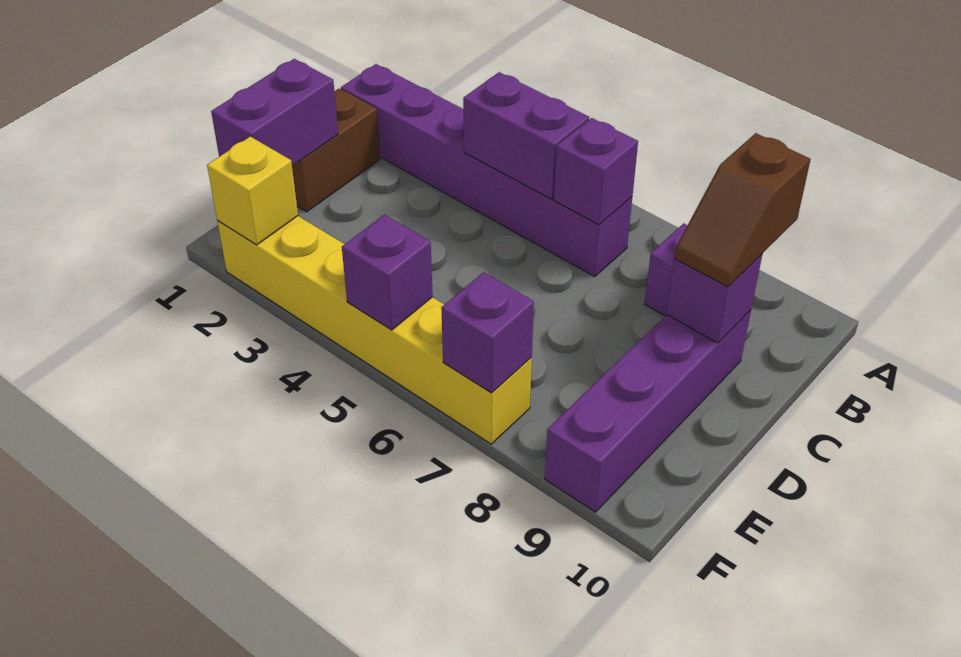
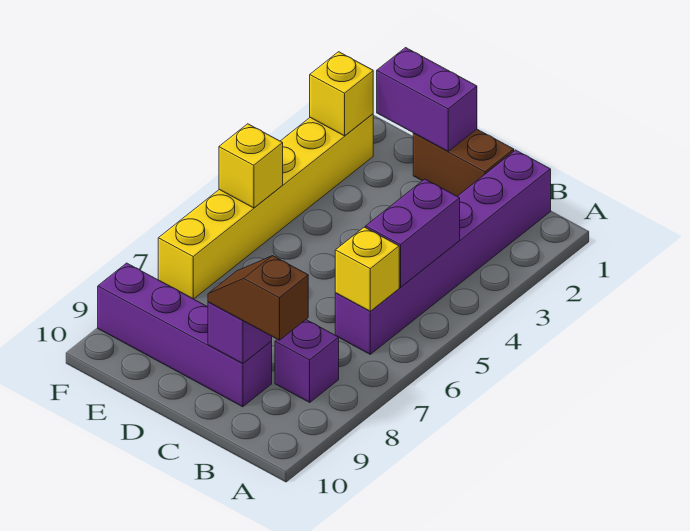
purple 1x1 brick [554,118,638,225] -> yellow 1x1 brick [335,227,399,311]
purple 1x1 brick [342,215,433,330] -> yellow 1x1 brick [219,124,283,208]
purple 1x1 brick [441,272,534,393] -> none

